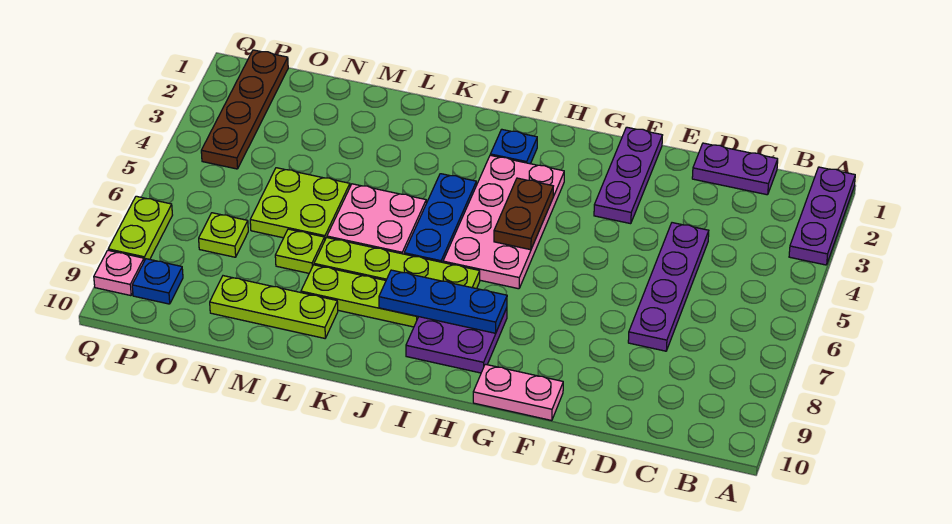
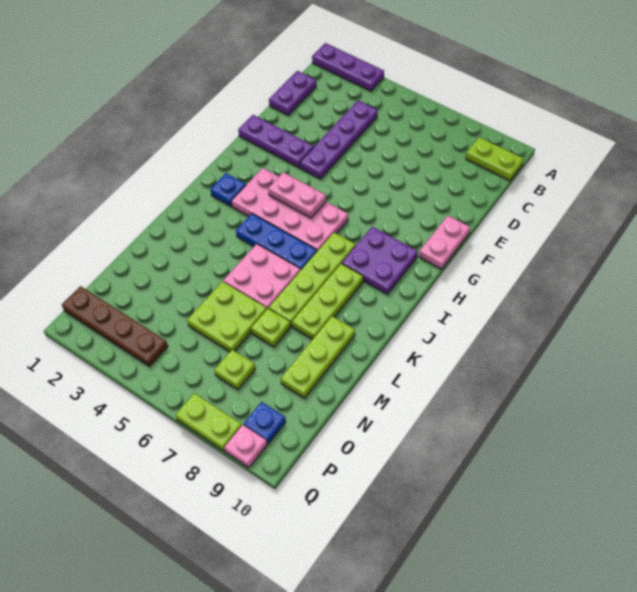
none -> lime 1x2 plate [466,137,524,181]
purple 1x4 plate [628,223,709,351] -> purple 1x4 plate turned to [300,101,378,179]
brown 1x2 plate [494,178,553,250] -> pink 1x2 plate [268,172,326,218]
blue 1x3 plate [379,270,507,333] -> none

